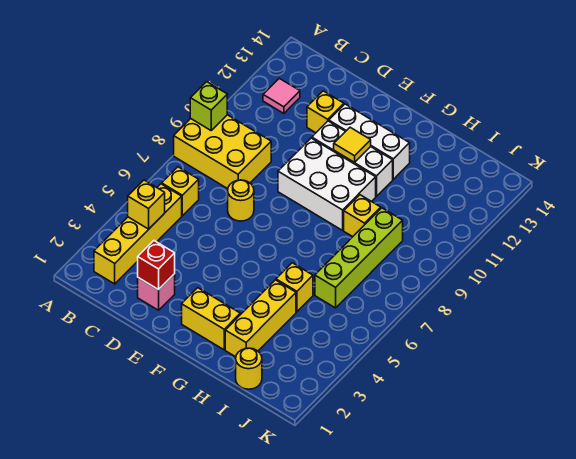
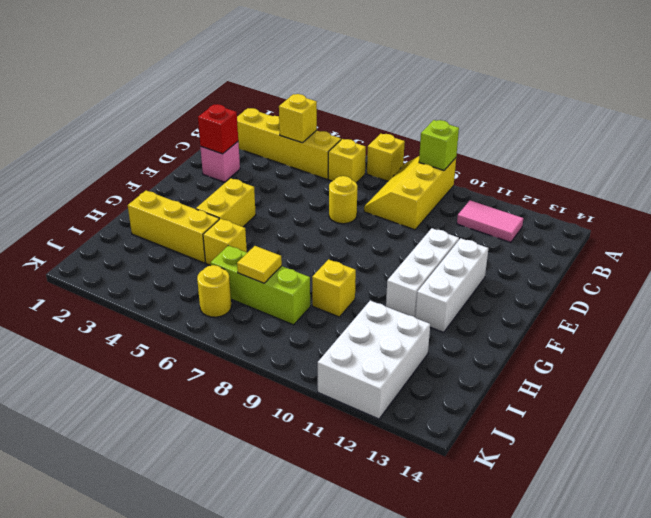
yellow 2x3 brick [174,115,271,189] -> yellow 2x3 slope [364,156,456,230]
pink 1x1 tile [263,78,300,113] -> pink 1x2 tile [457,200,523,242]
yellow 1x1 brick [307,91,344,133] -> yellow 1x1 brick moved to [367,134,405,181]
white 2x3 brick [278,138,376,230] -> white 2x3 brick moved to [318,301,430,419]
yellow 1x2 brick [182,288,240,350] -> yellow 1x2 brick moved to [196,178,256,227]
yellow 1x1 tile [334,127,371,163] -> yellow 1x1 tile moved to [237,246,282,283]
yellow 1x1 round brick [236,348,262,389] -> yellow 1x1 round brick moved to [197,265,231,317]
lime 1x4 brick [315,208,403,308] -> lime 1x3 brick [210,246,310,325]

